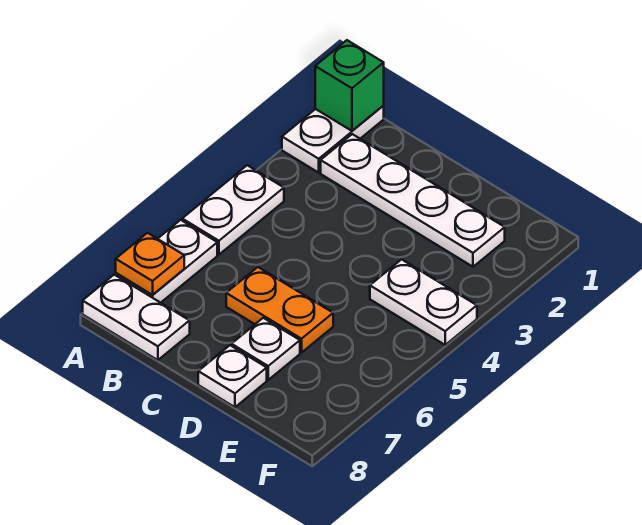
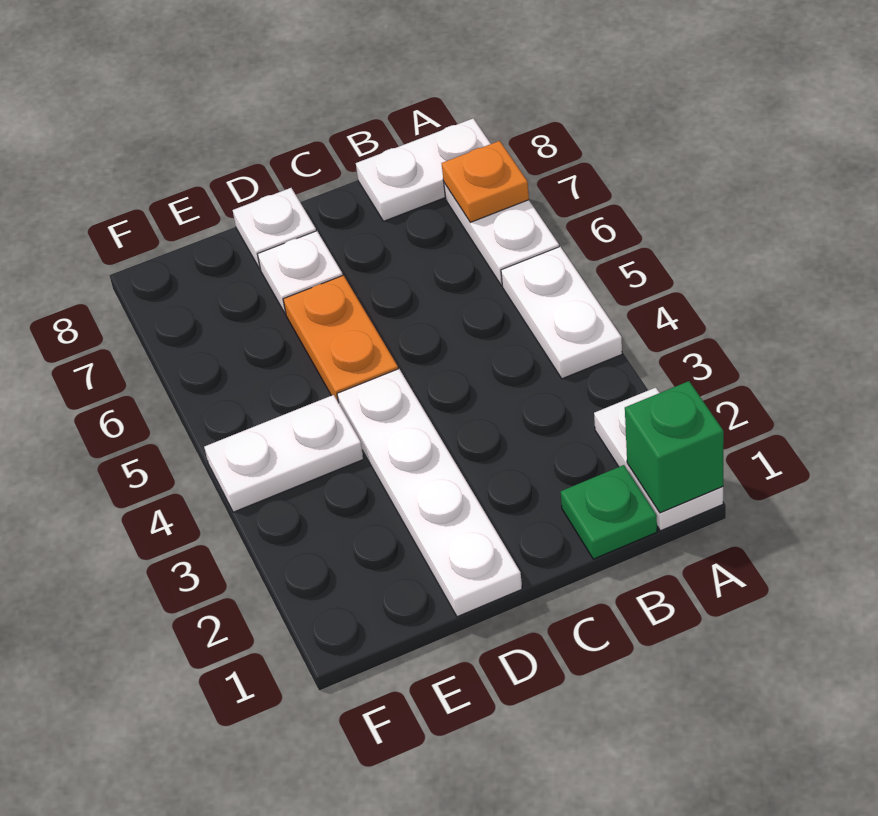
none -> green 1x1 plate [561,465,657,559]
white 1x4 plate [321,134,505,267] -> white 1x4 plate turned to [337,369,522,617]
orange 1x2 plate [226,267,333,353] -> orange 1x2 plate turned to [283,275,398,403]

